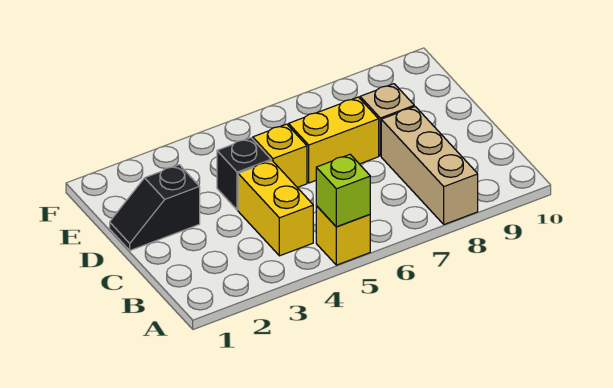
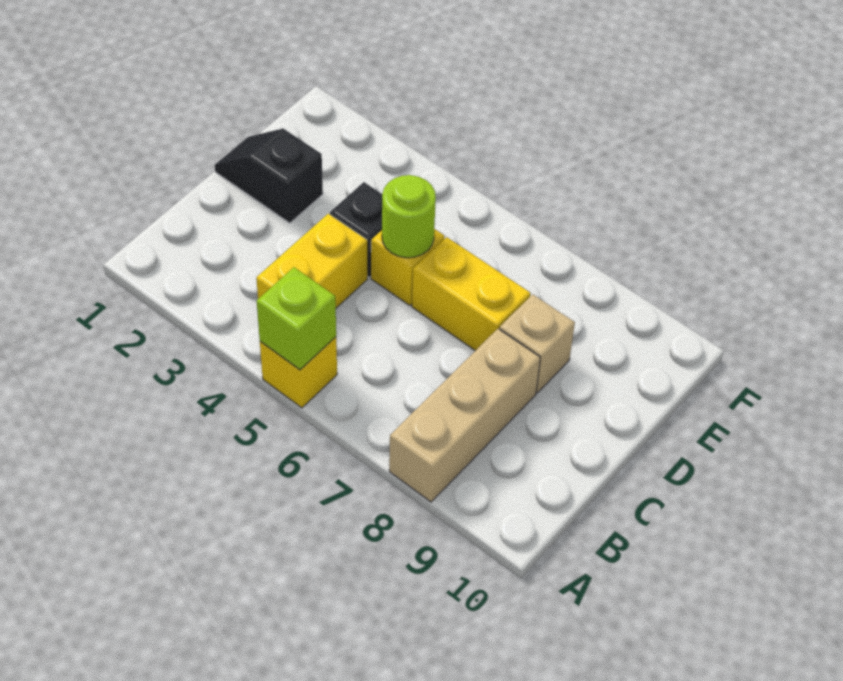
none -> lime 1x1 round brick [382,175,436,258]

